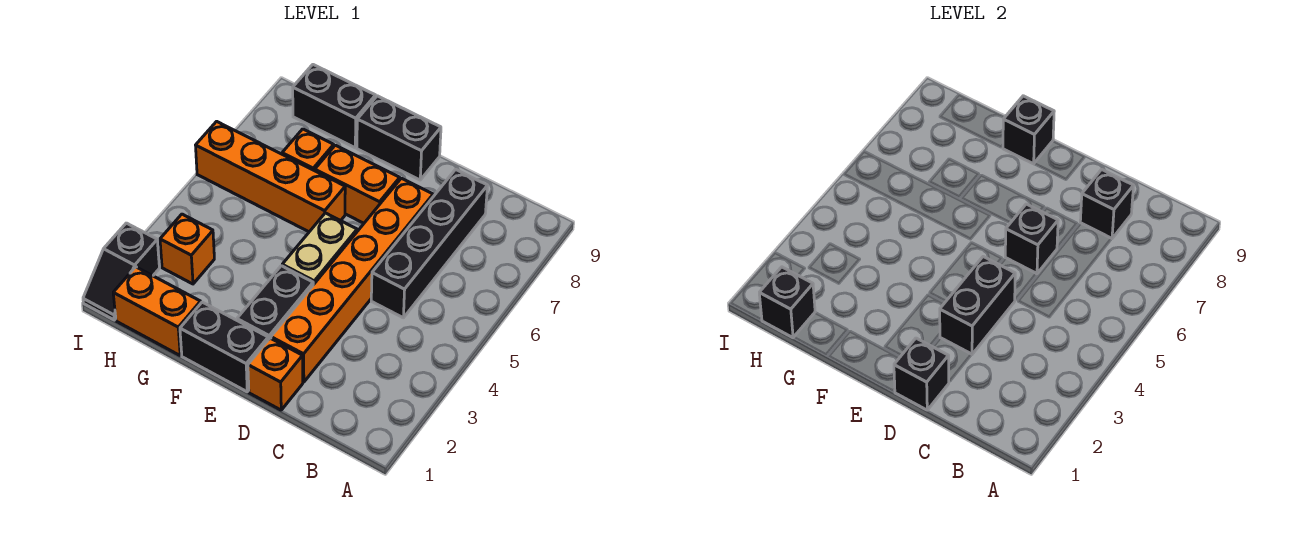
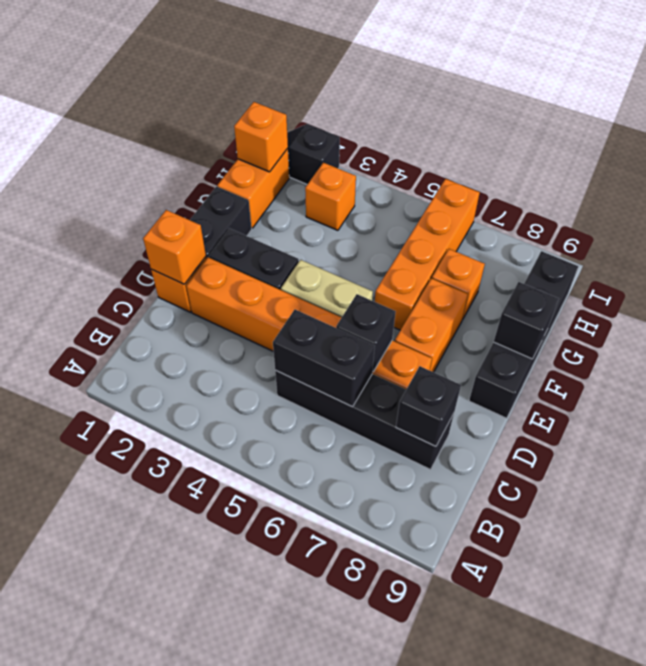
black 1x1 brick [894,338,949,410] -> orange 1x1 brick [143,210,206,284]
black 1x2 brick [940,257,1015,354] -> black 1x2 brick moved to [273,310,375,407]
black 1x1 brick [759,267,815,338] -> orange 1x1 brick [234,102,288,172]

